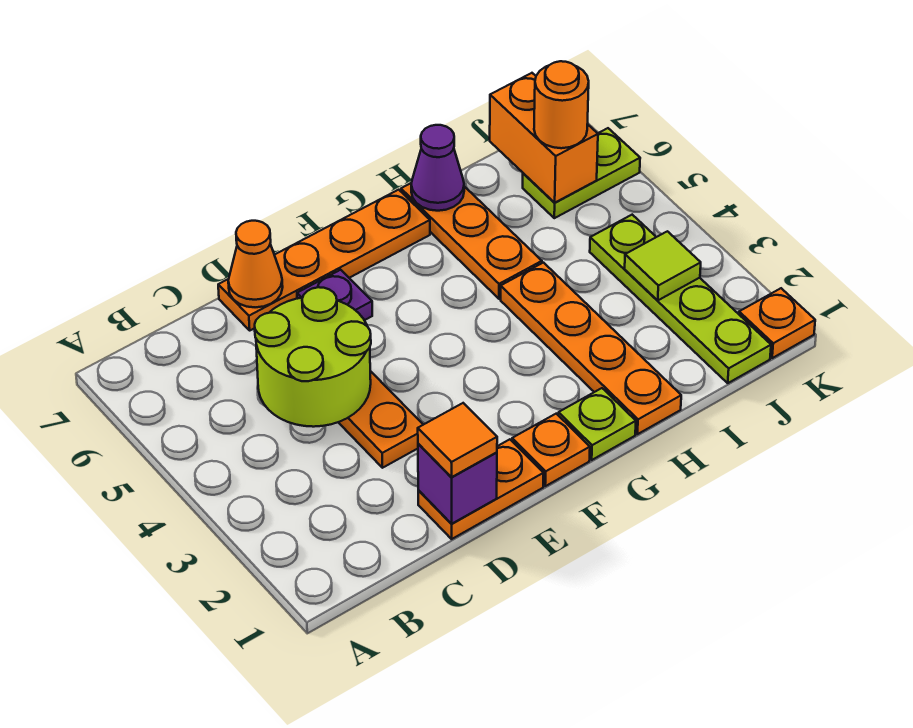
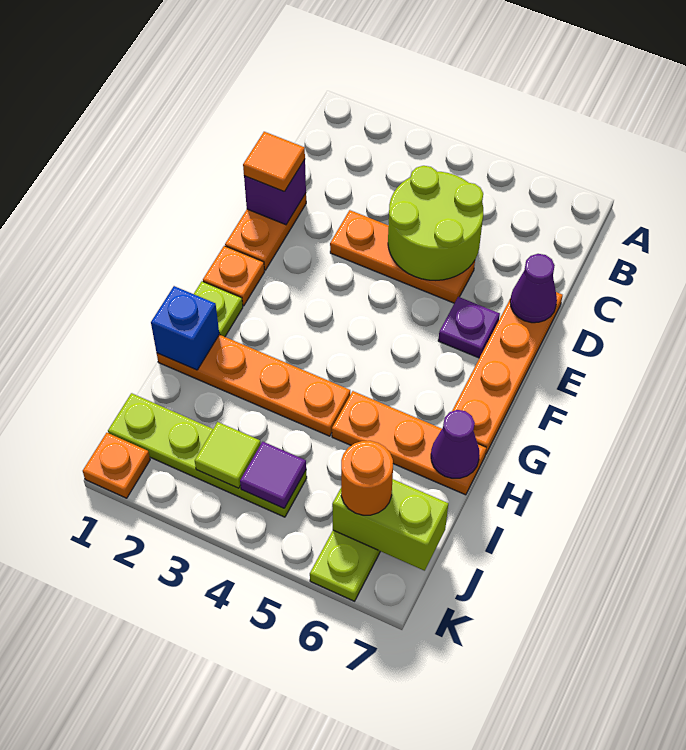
orange 1x1 cone [228,221,283,307] -> purple 1x1 cone [510,254,557,323]
none -> blue 1x1 brick [151,286,219,370]
none -> purple 1x1 tile [240,442,306,508]
orange 1x2 brick [490,73,598,203] -> lime 1x2 brick [332,479,448,571]

